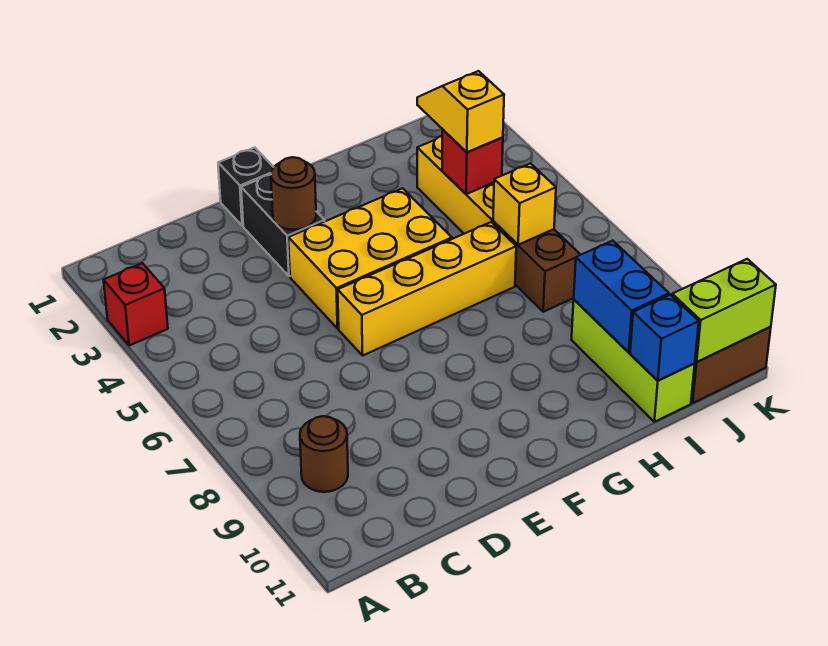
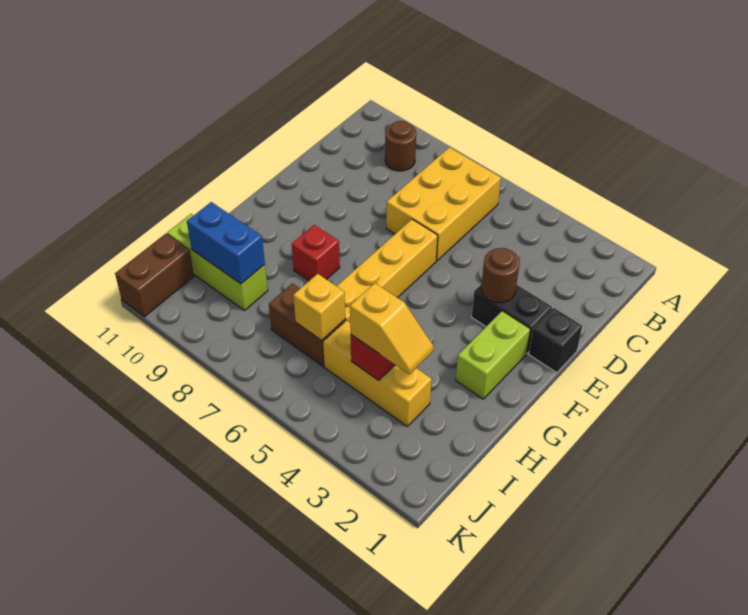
red 1x1 brick [104,263,168,346] -> red 1x1 brick moved to [292,225,340,281]
yellow 2x3 brick [288,188,452,329] -> yellow 2x3 brick moved to [386,147,501,261]
blue 1x1 brick [630,295,699,381] -> none
lime 1x2 brick [672,259,776,362] -> lime 1x2 brick moved to [456,311,530,399]

